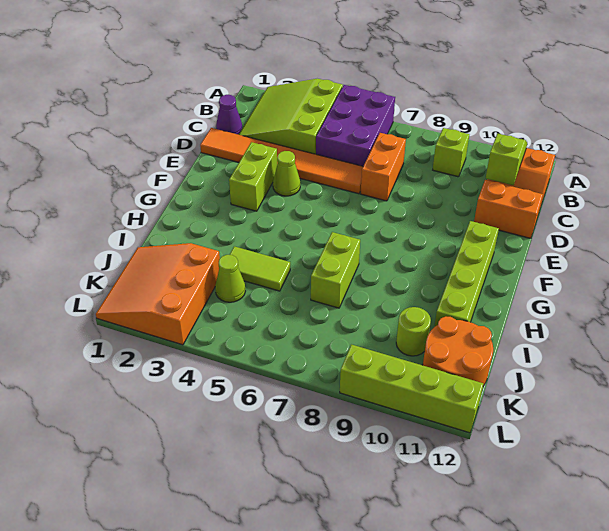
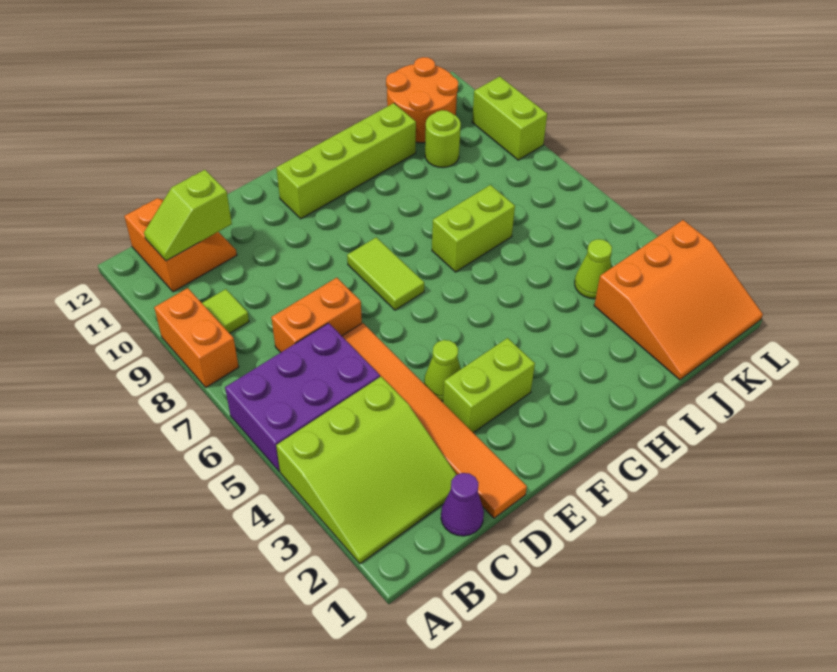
lime 1x1 brick [433,128,469,177] -> lime 1x1 tile [202,289,249,333]
orange 1x2 brick [474,180,543,238] -> orange 1x2 brick moved to [154,288,239,387]
lime 1x2 tile [230,246,290,291] -> lime 1x2 tile moved to [347,237,424,310]
lime 1x4 brick [340,345,483,433] -> lime 1x2 brick [472,76,547,160]

